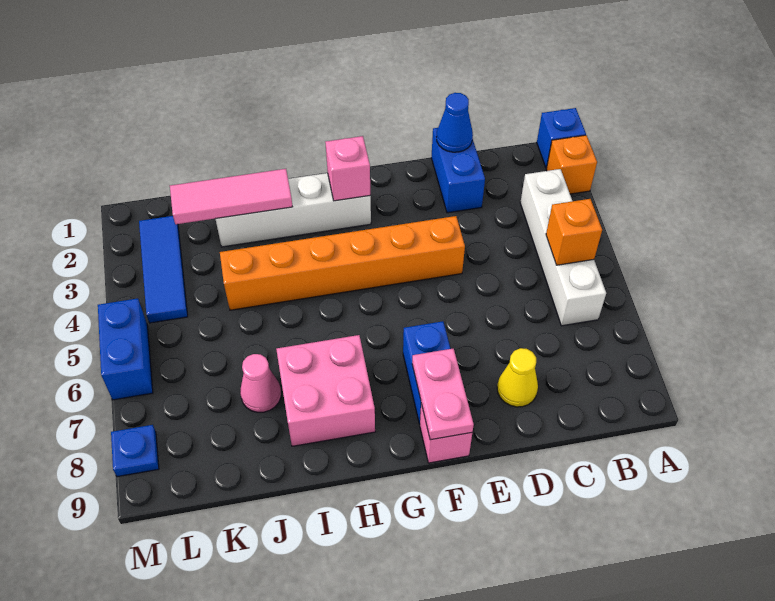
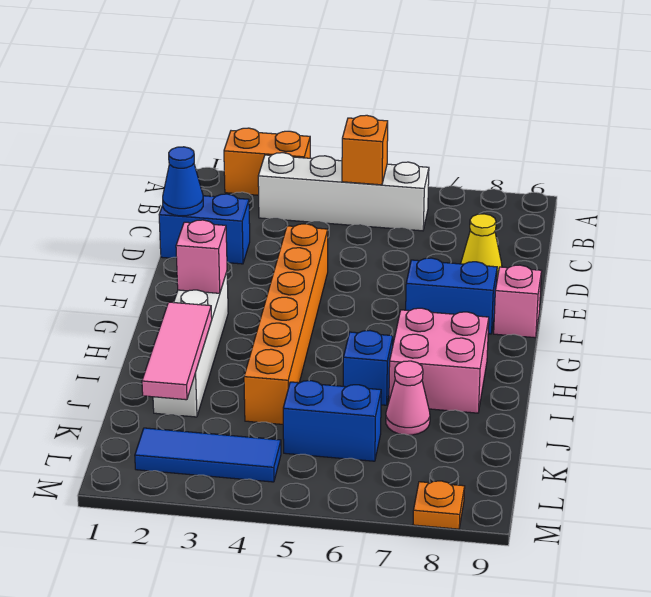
blue 1x1 brick [537,108,586,168] -> blue 1x1 brick moved to [343,331,393,405]
orange 1x1 brick [546,135,597,194] -> orange 1x2 brick [224,128,310,195]
pink 1x2 plate [412,349,474,440] -> none
blue 1x2 brick [98,298,153,400] -> blue 1x2 brick moved to [283,381,381,461]
blue 1x1 plate [111,425,159,477] -> orange 1x1 plate [413,481,465,529]

